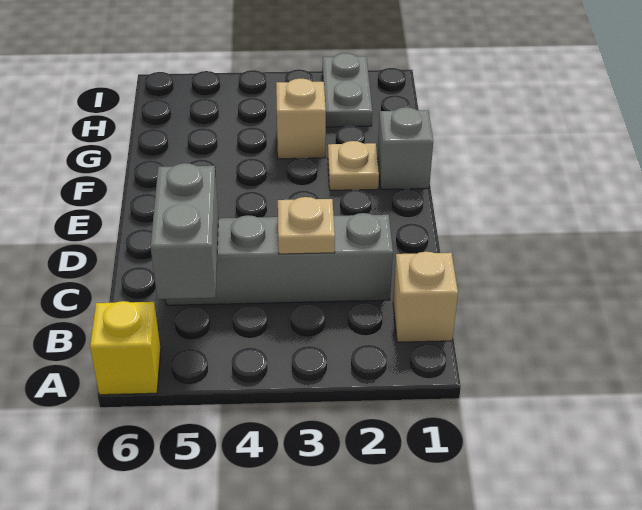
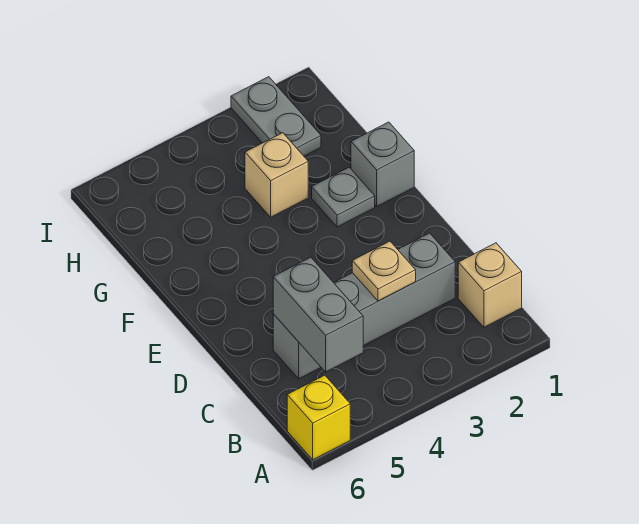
tan 1x1 plate [328,141,379,190] -> grey 1x1 plate [312,167,375,227]

